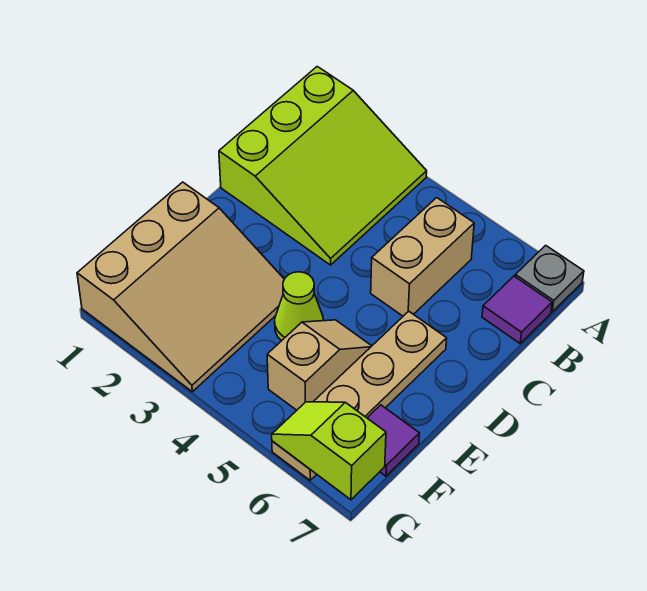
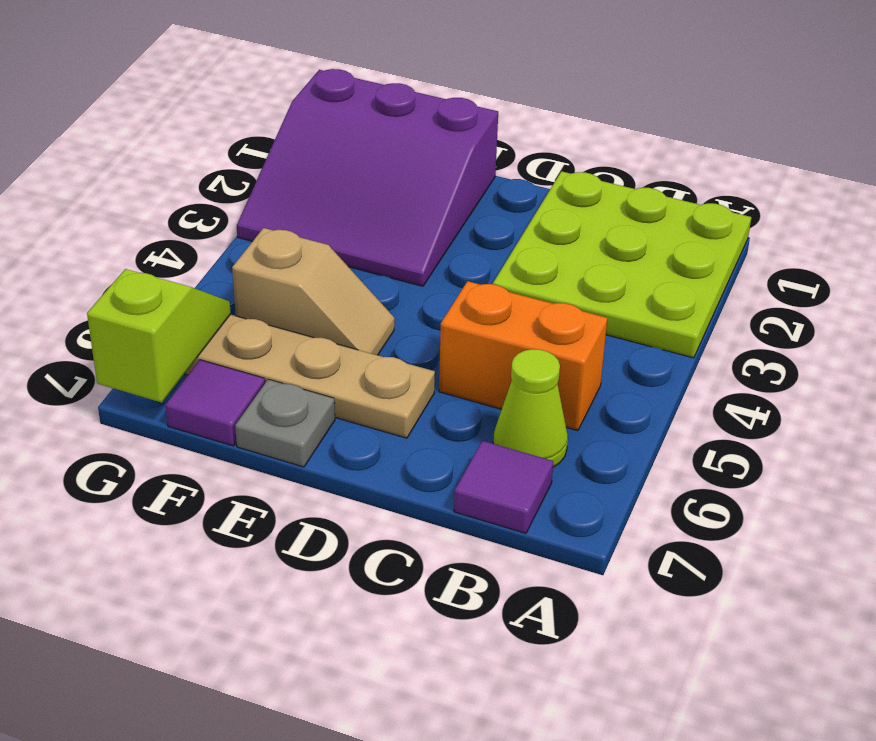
lime 3x3 slope [219,67,427,265] -> lime 3x3 plate [493,171,751,358]
grey 1x1 plate [515,245,584,312] -> grey 1x1 plate moved to [235,379,335,467]
tan 1x2 brick [371,198,474,316] -> orange 1x2 brick [439,281,607,431]
tan 3x3 slope [77,182,284,392] -> purple 3x3 slope [237,69,498,286]
lime 1x1 cone [275,272,323,341] -> lime 1x1 cone moved to [493,349,568,467]

